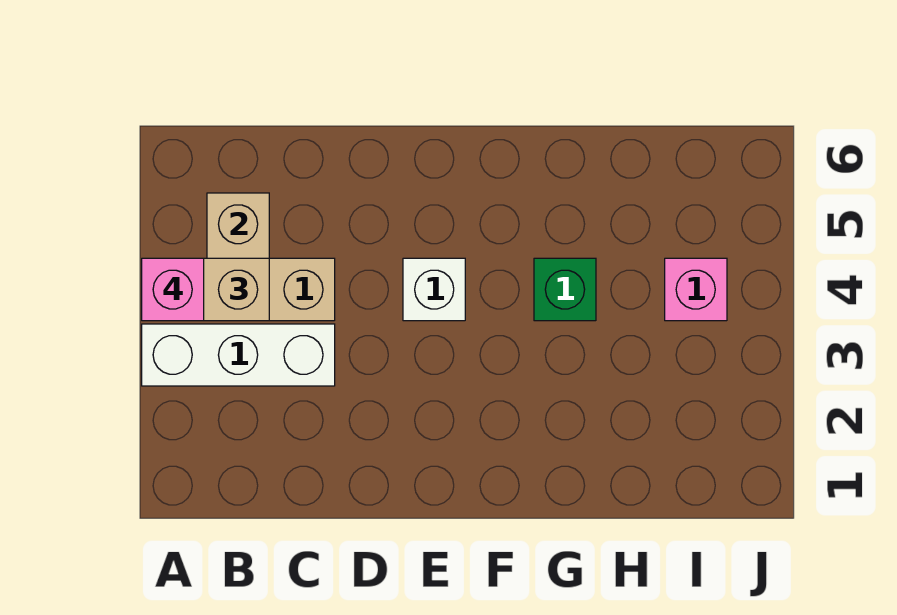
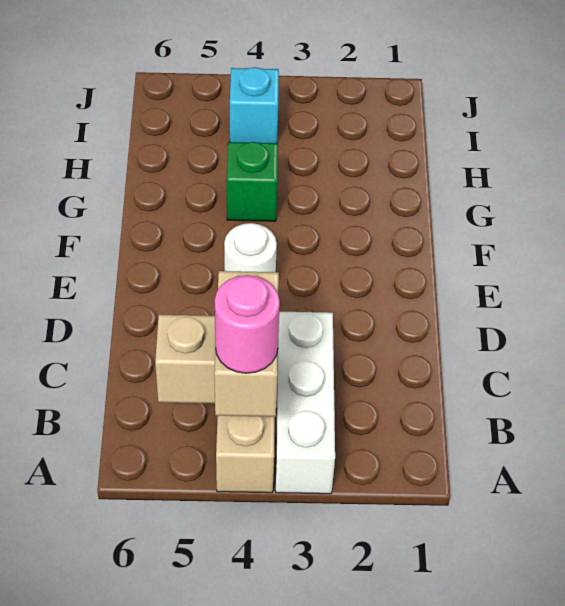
pink 1x1 brick [142,258,204,321] -> pink 1x1 round brick [215,275,280,373]
white 1x1 brick [403,258,465,321] -> white 1x1 round brick [224,223,277,272]
pink 1x1 brick [665,258,727,321] -> cyan 1x1 brick [230,67,279,143]

